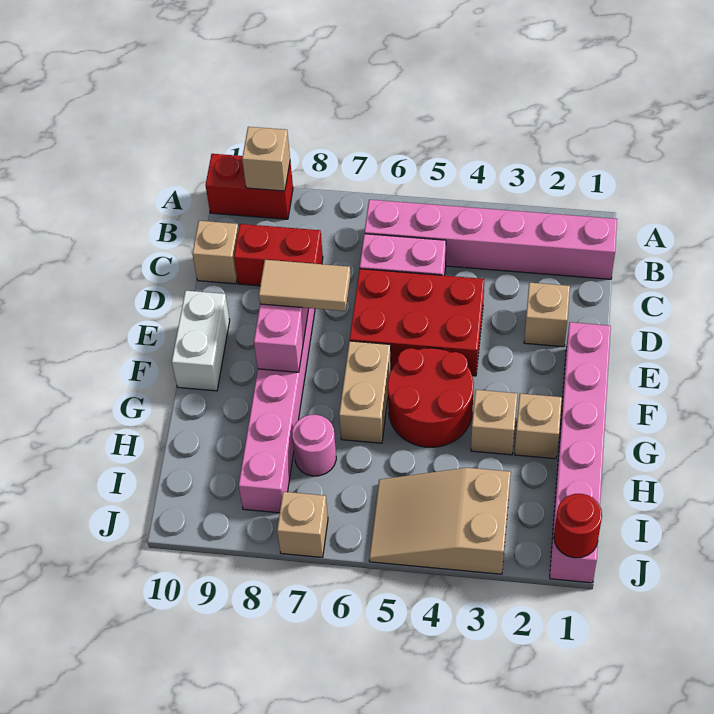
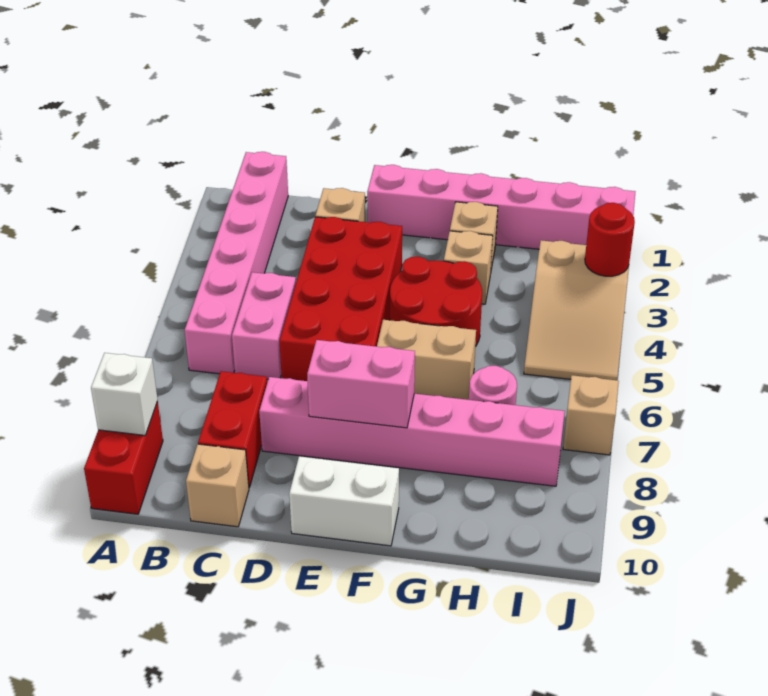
tan 1x1 brick [242,127,290,191] -> white 1x1 brick [91,353,158,435]
red 2x3 brick [350,269,484,376] -> red 2x4 brick [280,217,402,381]
tan 1x2 tile [259,260,351,311] -> none
red 1x1 round brick [554,494,602,558] -> red 1x1 round brick moved to [585,203,635,276]

